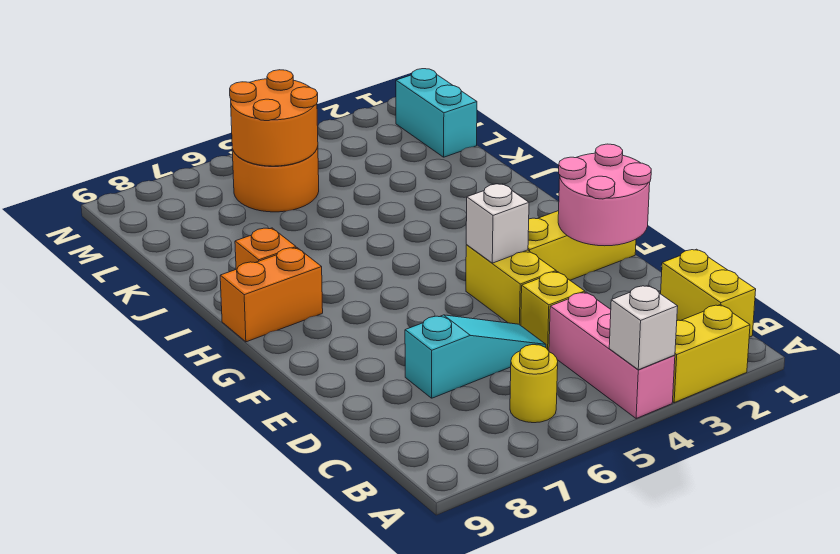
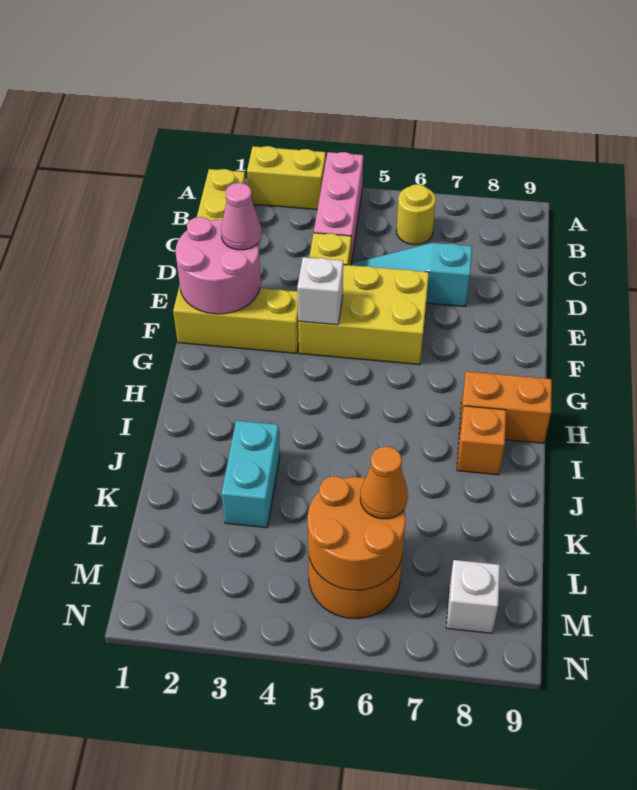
white 1x1 brick [609,286,678,370] -> white 1x1 brick moved to [446,560,500,633]
none -> pink 1x1 cone [221,183,261,250]
yellow 1x2 brick [466,245,556,325] -> yellow 2x3 brick [298,265,429,365]
cyan 1x2 brick [396,69,477,157] -> cyan 1x2 brick moved to [222,421,280,528]
none -> orange 1x1 cone [360,446,408,519]

